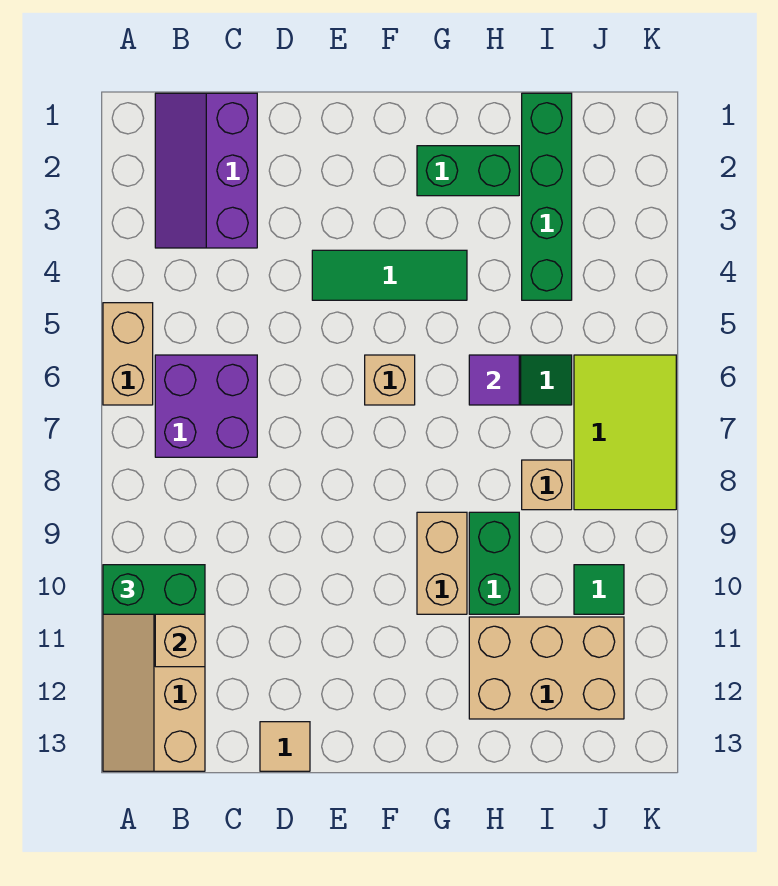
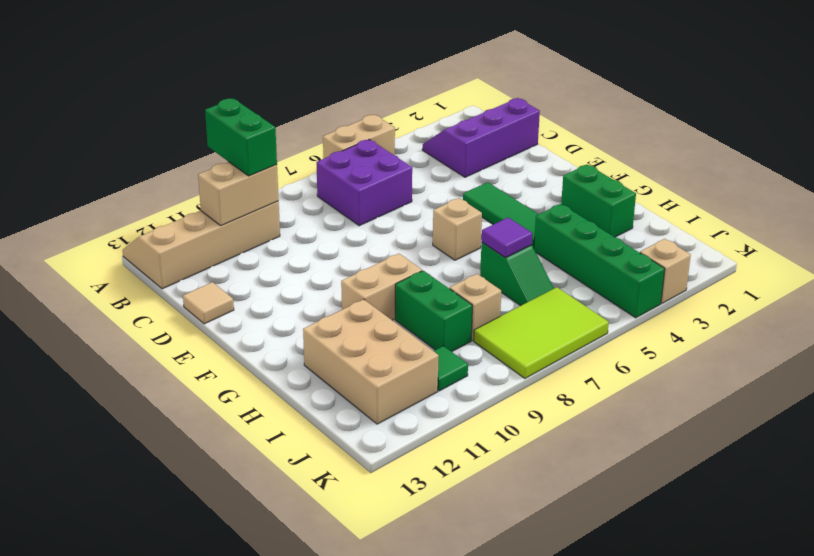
green 1x2 brick [469,512,519,614] -> green 1x2 brick turned to [395,271,472,352]
green 1x4 brick [522,93,572,300] -> green 1x4 brick turned to [534,204,665,318]
none -> tan 1x1 brick [640,239,691,303]

